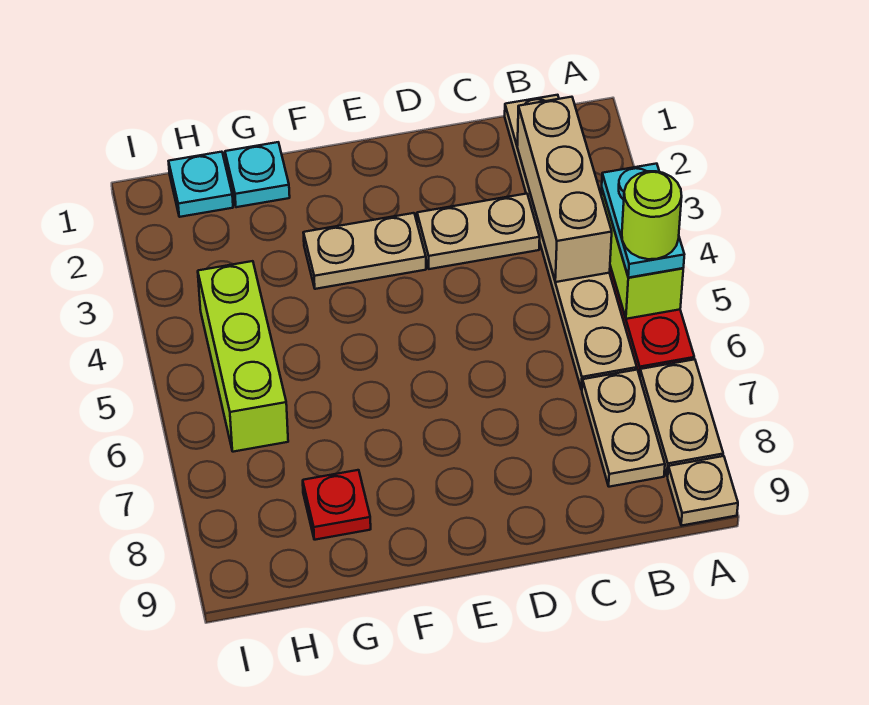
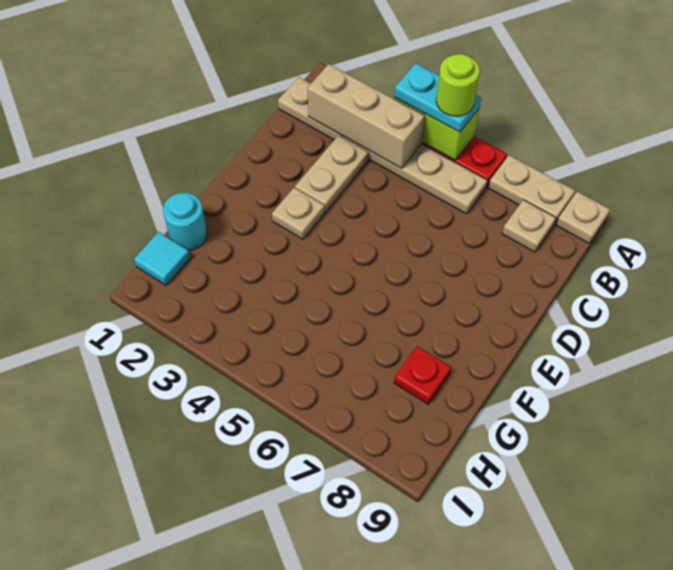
tan 1x2 plate [582,370,665,487] -> tan 1x1 plate [502,200,556,252]
tan 1x2 plate [303,213,426,289] -> tan 1x1 plate [272,188,325,239]
cyan 1x1 plate [225,142,290,207] -> cyan 1x1 round brick [163,193,207,250]
cyan 1x1 plate [169,152,233,217] -> cyan 1x1 tile [134,232,190,285]
lime 1x3 brick [198,261,288,452] -> none

